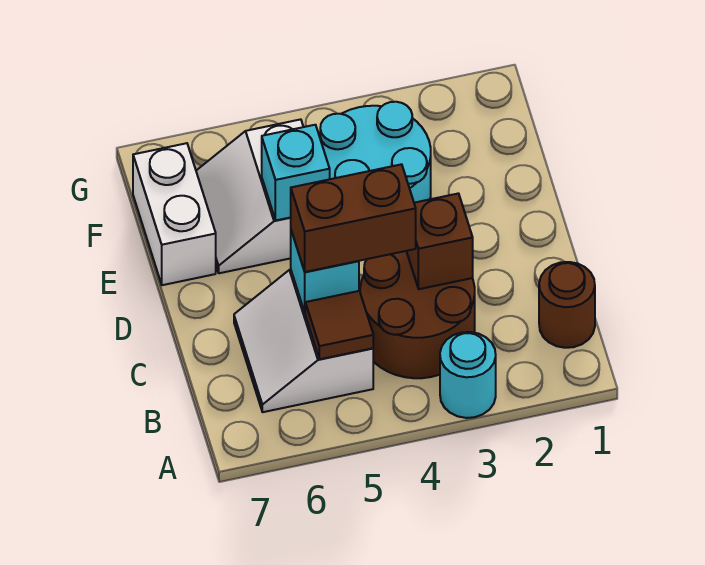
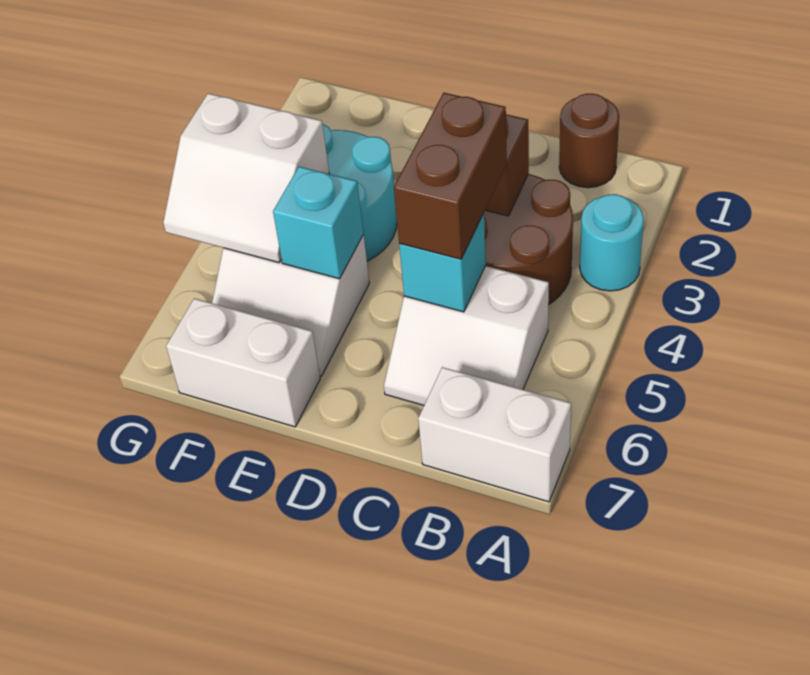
none -> white 1x2 brick [418,367,571,502]
brown 1x1 tile [305,291,373,359] -> none
none -> white 2x2 slope [163,93,329,262]

